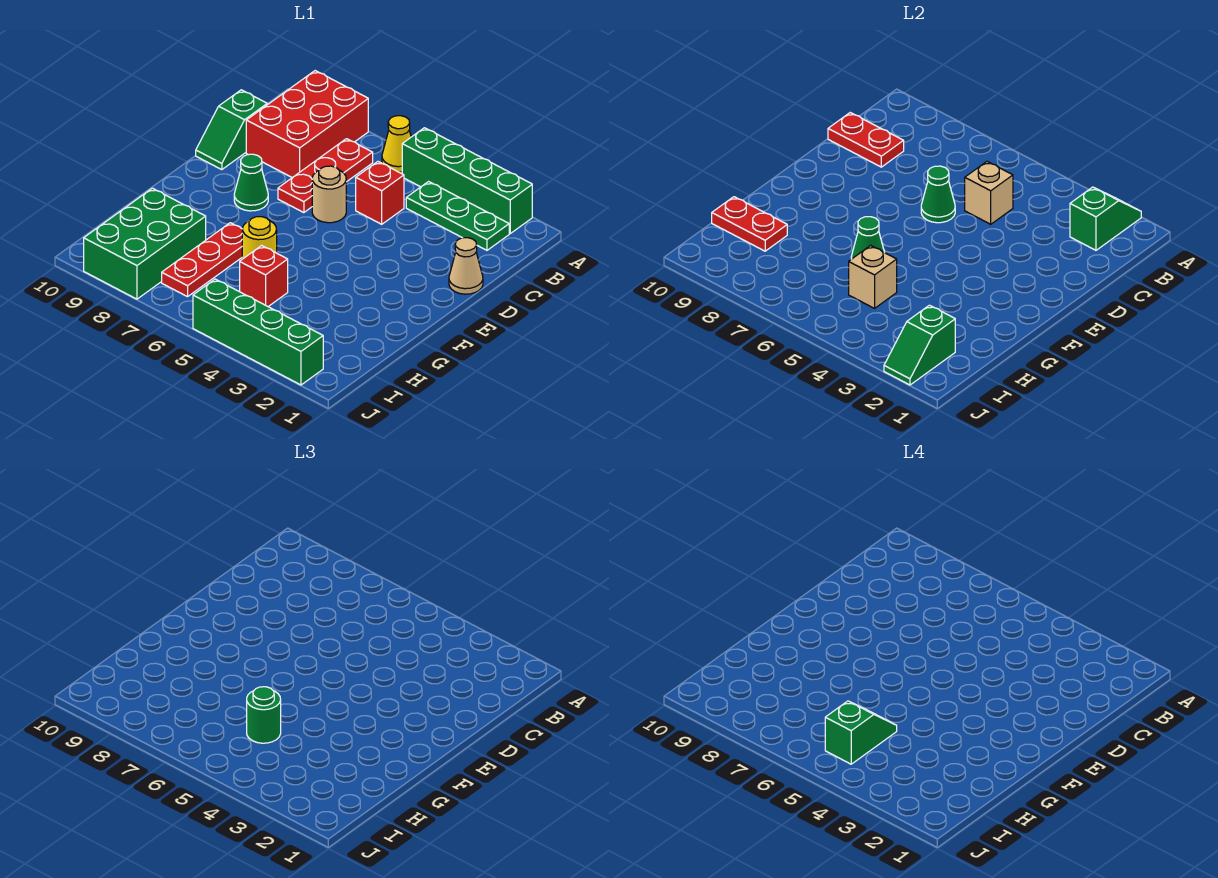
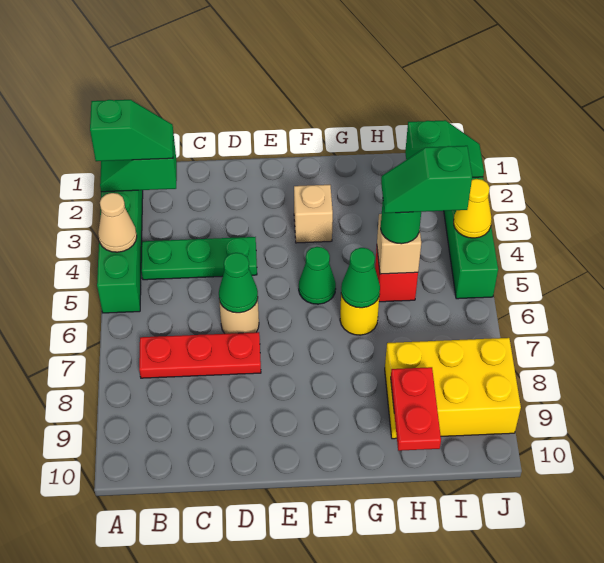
yellow 1x1 cone [382,116,411,172] -> yellow 1x1 cone moved to [454,179,492,238]
red 2x3 brick [246,71,368,178] -> none
green 1x3 plate [406,182,509,250] -> green 1x3 plate turned to [141,237,257,280]
red 1x1 brick [356,162,404,224] -> none
tan 1x1 brick [965,162,1013,224] -> tan 1x1 brick moved to [294,185,333,243]
red 1x2 plate [828,113,904,167] -> none
green 1x2 slope [196,90,267,170] -> green 1x2 slope moved to [90,100,173,161]
tan 1x1 cone [449,238,483,294] -> tan 1x1 cone moved to [98,193,137,252]
green 1x1 cone [234,154,268,211] -> green 1x1 cone moved to [299,247,336,304]
red 1x3 plate [162,223,242,297] -> none
green 2x3 brick [84,188,206,299] -> yellow 2x3 brick [385,338,521,439]

